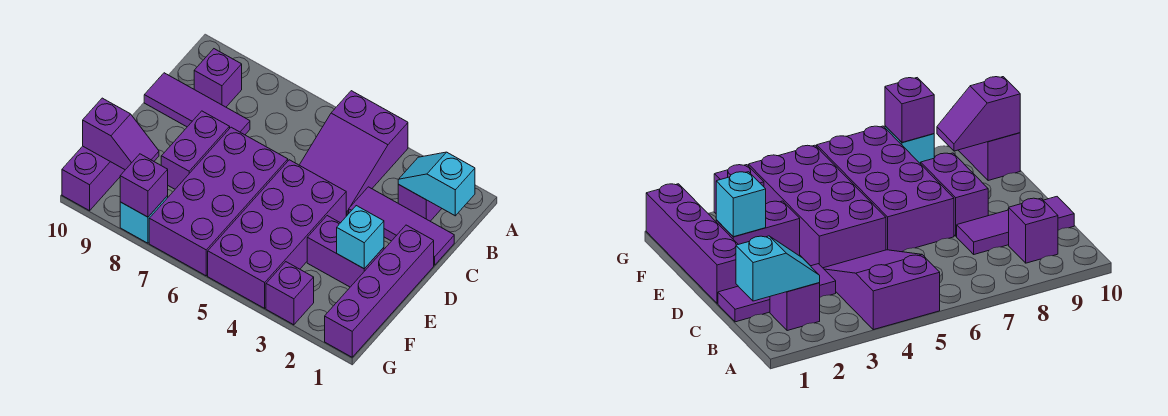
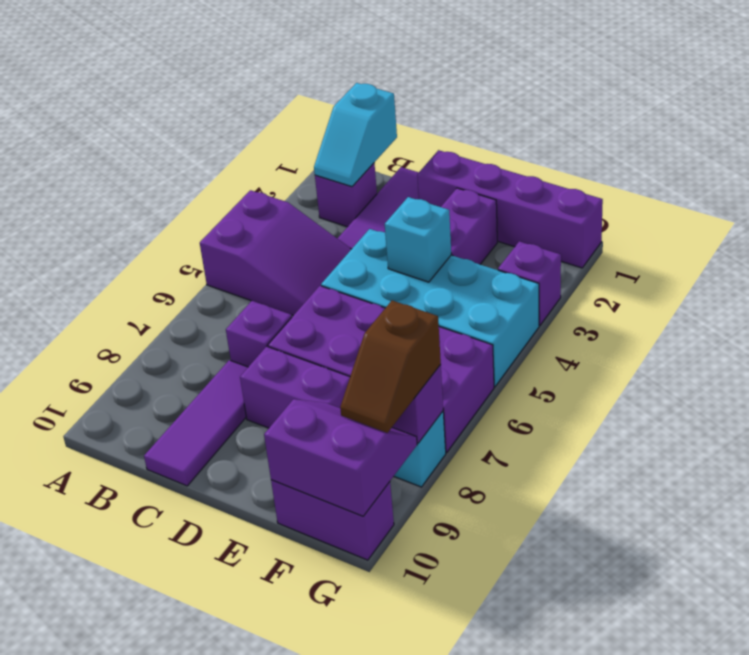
purple 1x1 brick [194,49,242,107] -> purple 1x1 brick moved to [226,301,292,367]
purple 2x4 brick [208,160,346,308] -> cyan 2x4 brick [321,229,539,387]
cyan 1x1 brick [337,206,384,269] -> cyan 1x1 brick moved to [385,197,451,282]
purple 1x2 slope [83,98,159,170] -> purple 2x2 slope [264,399,417,516]
none -> brown 1x2 slope [340,301,441,433]

